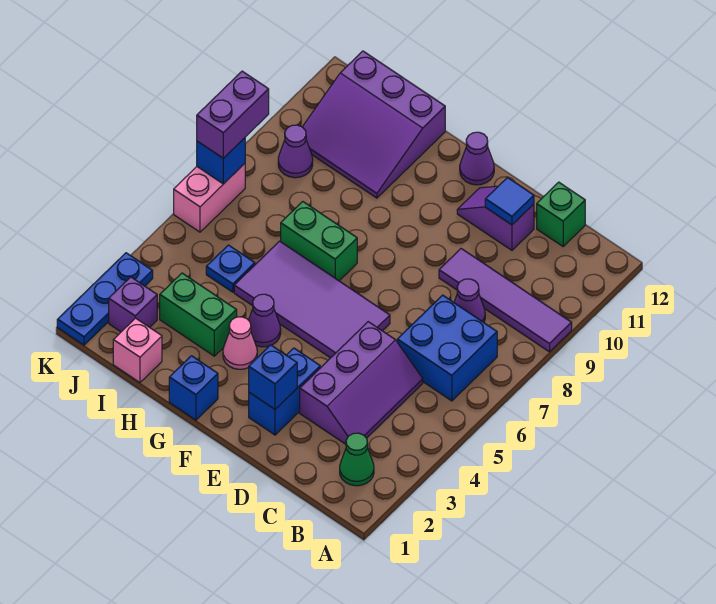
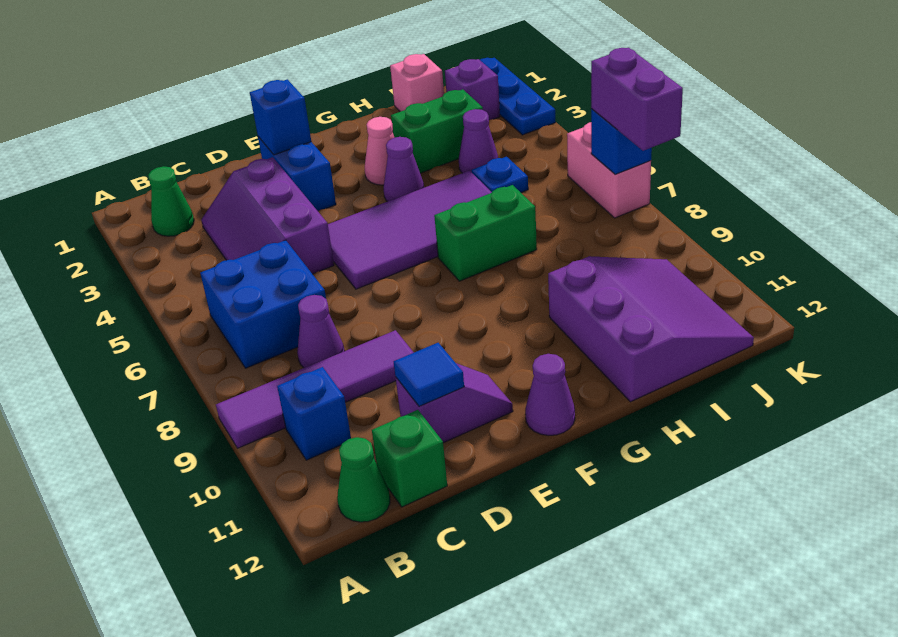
none -> green 1x1 cone [337,437,390,522]
blue 1x1 brick [169,356,218,420] -> blue 1x1 brick moved to [277,367,351,460]
purple 3x3 slope [303,51,445,198] -> purple 3x3 slope turned to [548,256,754,402]
purple 1x1 cone [278,125,313,178] -> purple 1x1 cone moved to [459,109,498,173]

